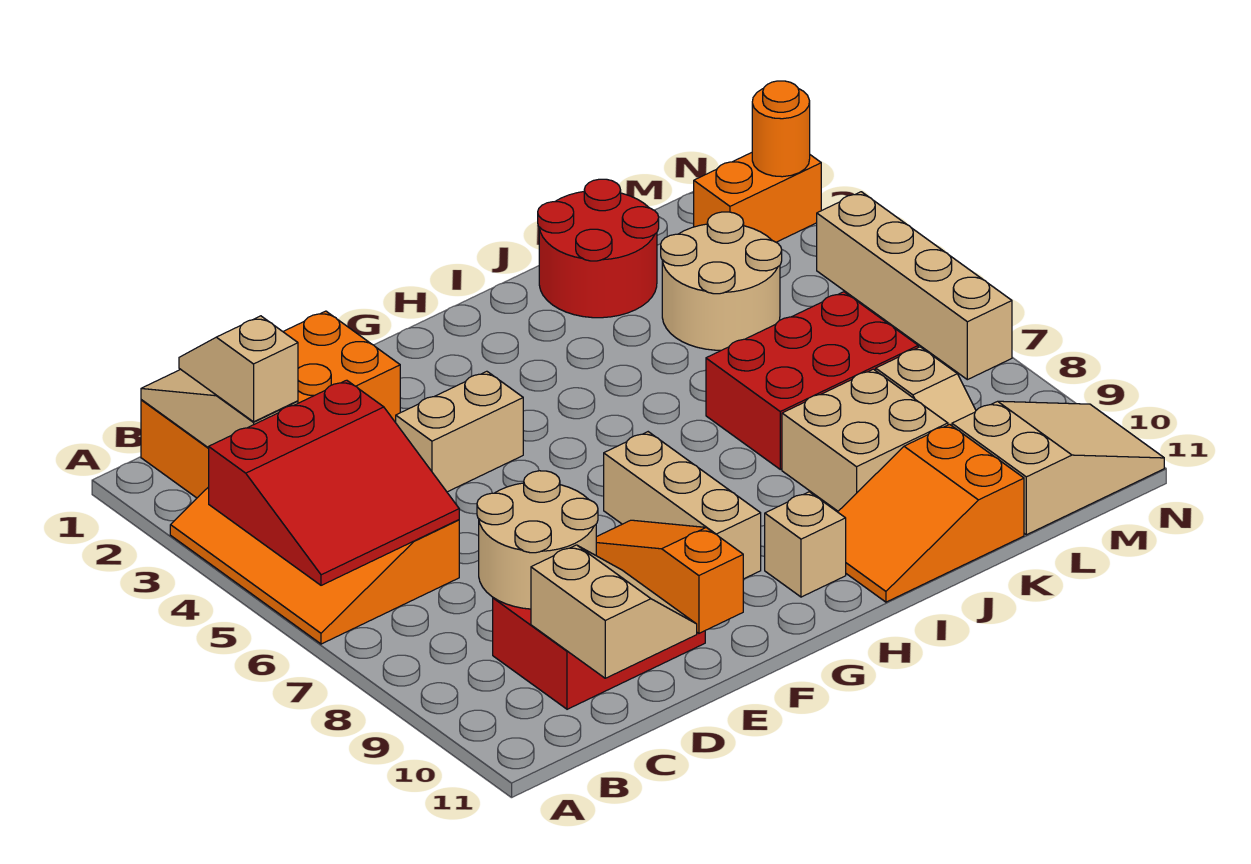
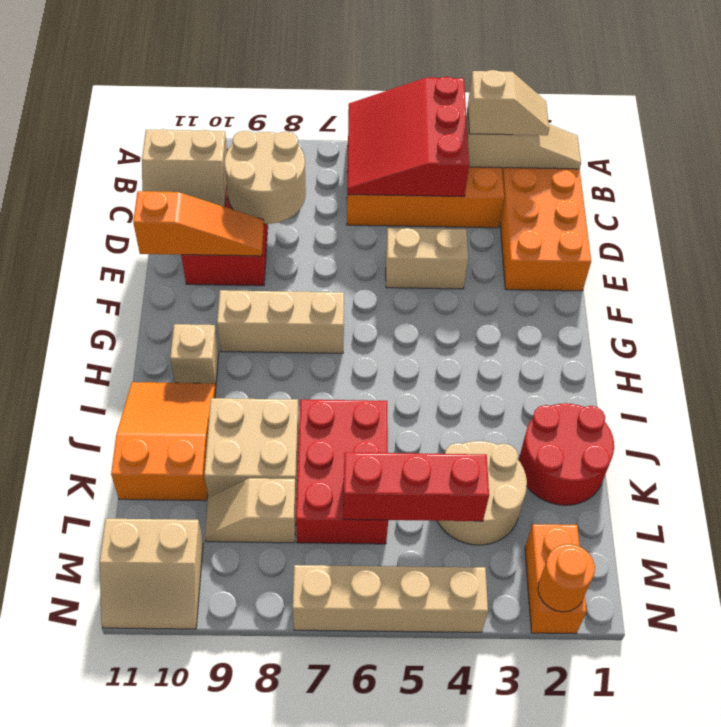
tan 1x2 brick [396,371,523,492] -> tan 1x2 brick turned to [386,228,468,289]
none -> red 1x3 brick [343,452,489,521]
tan 2x3 slope [952,401,1164,535] -> tan 2x2 slope [100,519,203,629]

